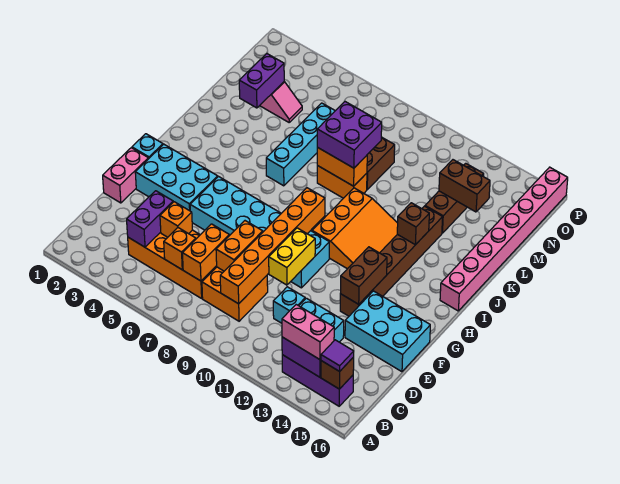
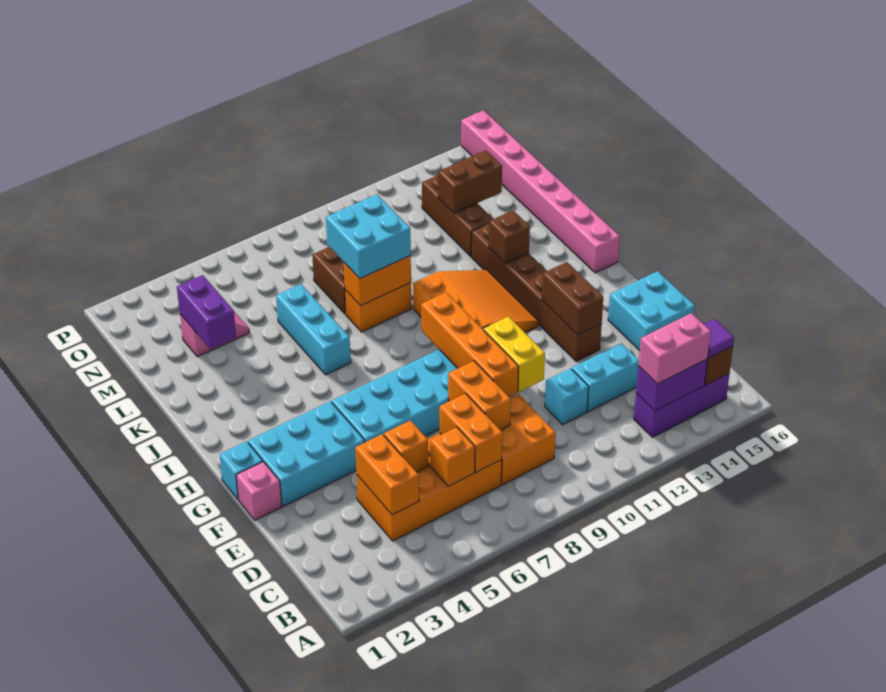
purple 1x2 brick [127,191,173,247] -> orange 1x2 brick [355,434,419,515]
orange 1x6 brick [220,188,325,304] -> orange 1x4 brick [421,292,519,397]
pink 1x2 brick [103,148,148,203] -> pink 1x1 brick [236,462,282,520]
cyan 2x3 brick [345,291,430,372] -> cyan 2x2 brick [608,271,695,351]
cyan 1x4 brick [266,103,335,186] -> cyan 1x3 brick [276,284,351,375]
purple 2x2 brick [317,102,382,168] -> cyan 2x2 brick [326,195,411,279]

